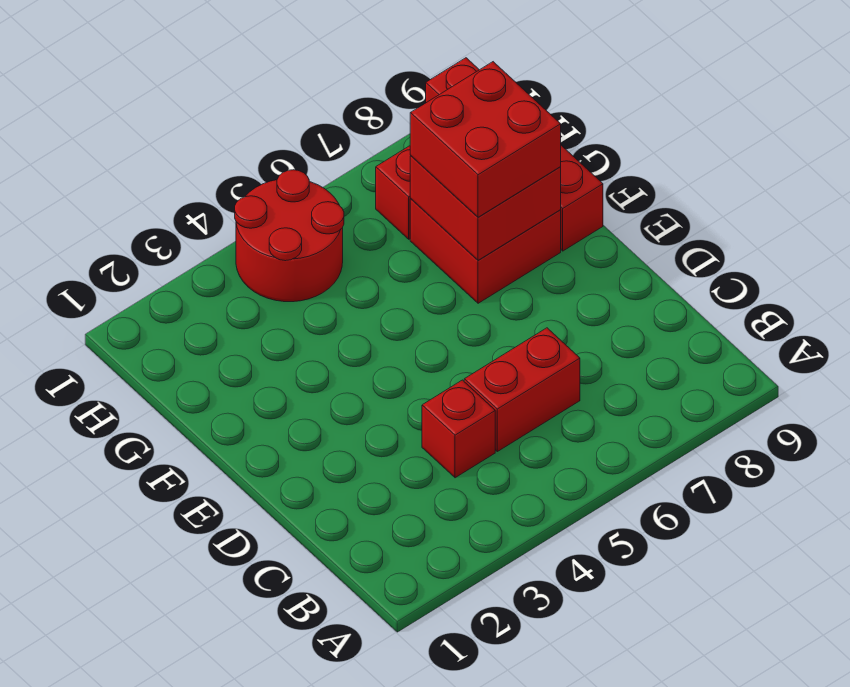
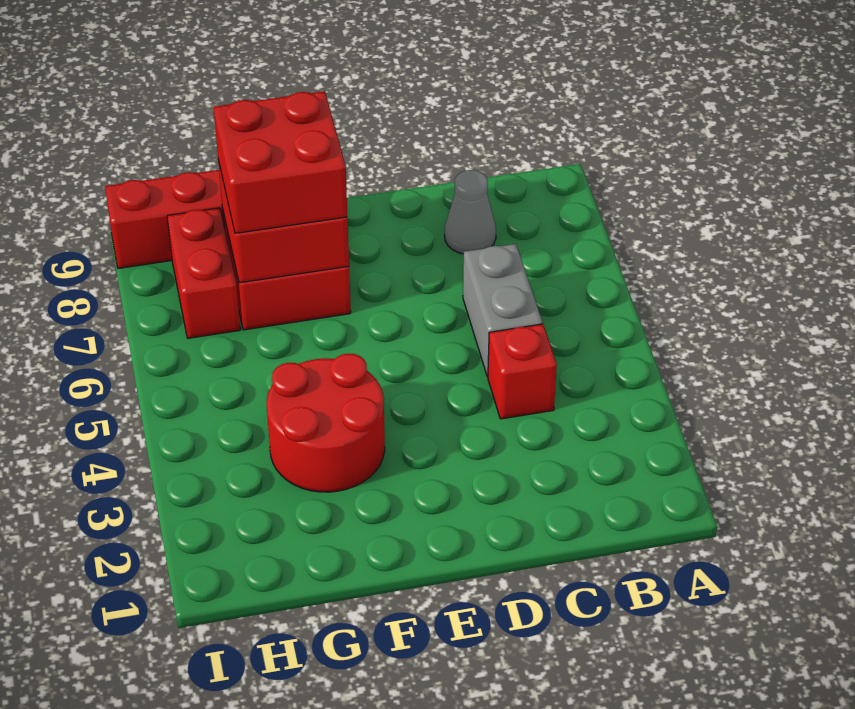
red 1x2 brick [464,328,580,452] -> grey 1x2 brick [463,244,543,377]
none -> grey 1x1 cone [445,170,496,254]
red 2x2 round brick [235,170,344,302] -> red 2x2 round brick moved to [267,353,385,492]

